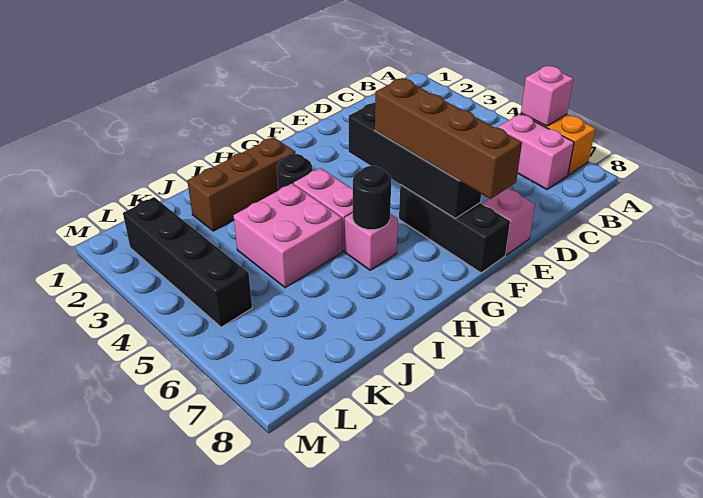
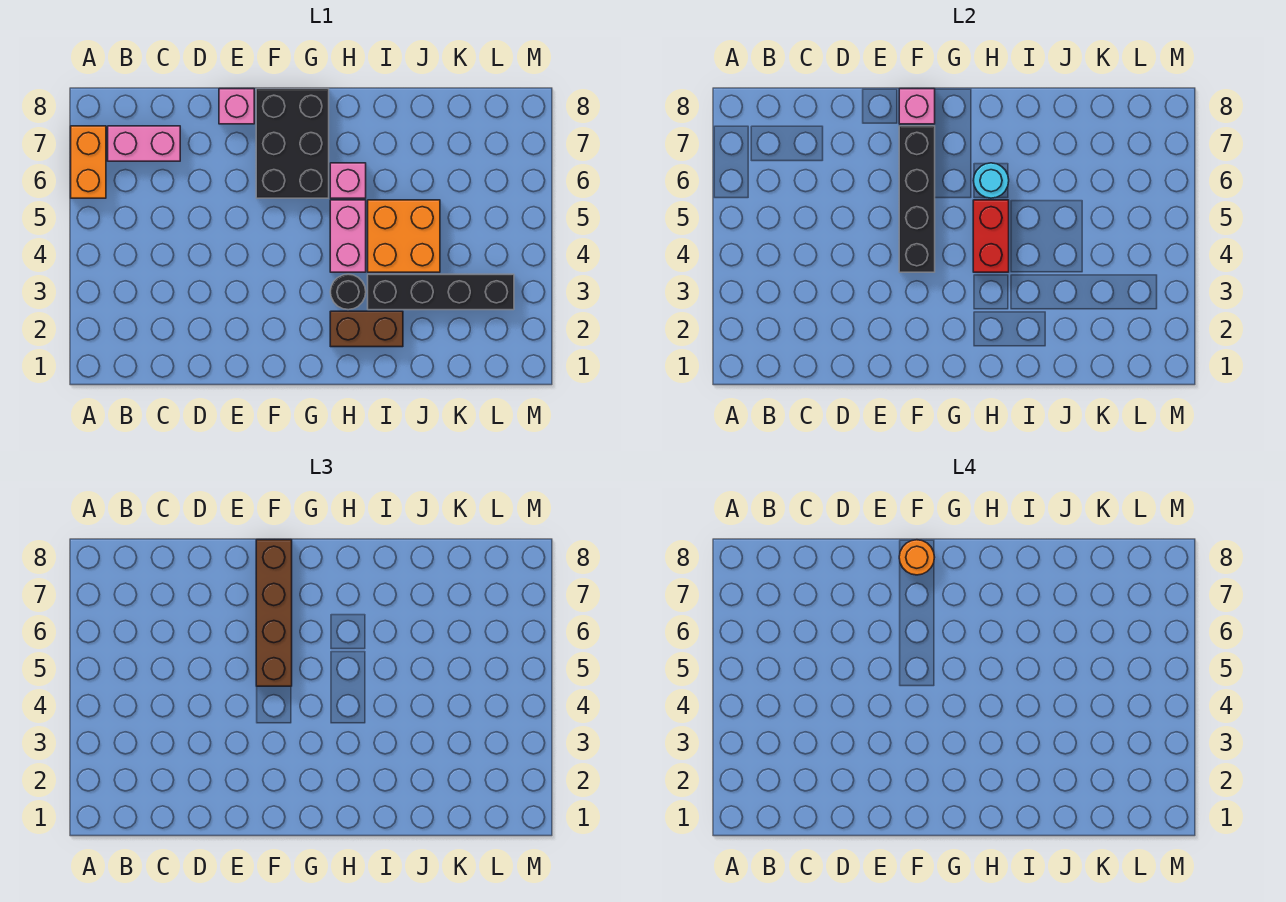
pink 1x1 brick [521,66,573,126] -> pink 1x1 brick moved to [899,89,935,124]
pink 1x2 brick [498,114,574,189] -> pink 1x2 brick turned to [108,126,180,161]
black 1x3 brick [399,185,510,273] -> black 2x3 brick [256,89,329,198]
none -> orange 1x1 round brick [899,540,935,575]
brown 1x3 brick [187,137,295,231] -> brown 1x2 brick [330,311,403,347]
none -> red 1x2 brick [973,200,1009,272]
black 1x1 round brick [353,166,391,230] -> cyan 1x1 round brick [973,163,1009,198]
pink 2x2 brick [233,183,342,288] -> orange 2x2 brick [368,200,440,272]
black 1x4 brick [123,197,252,327] -> black 1x4 brick turned to [368,274,514,310]

